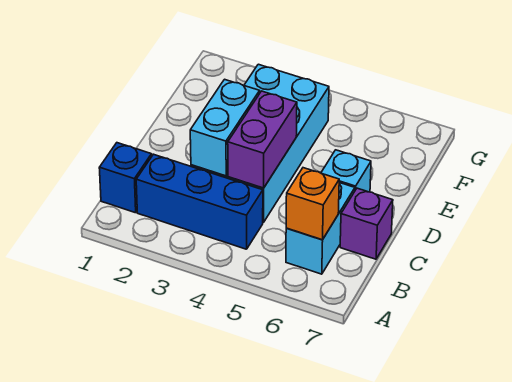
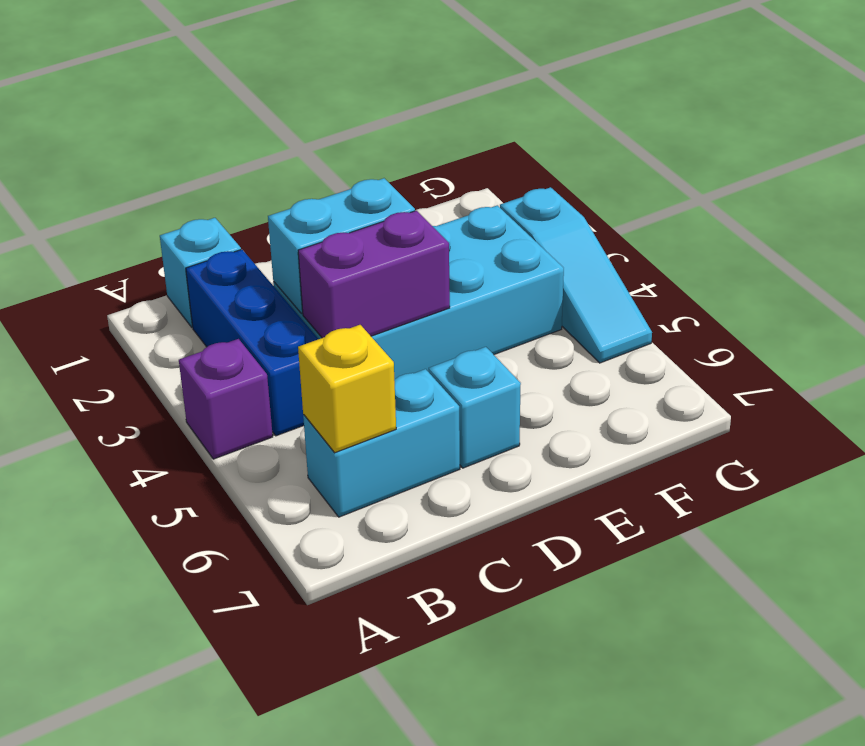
blue 1x1 brick [99,143,152,213] -> cyan 1x1 brick [160,218,241,327]
orange 1x1 brick [286,168,339,240] -> yellow 1x1 brick [298,325,396,453]
purple 1x1 brick [340,188,393,259] -> purple 1x1 brick moved to [179,339,273,459]
none -> cyan 1x3 slope [500,187,652,363]

